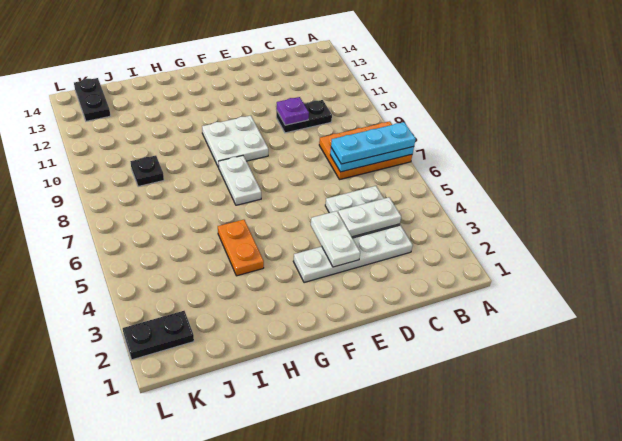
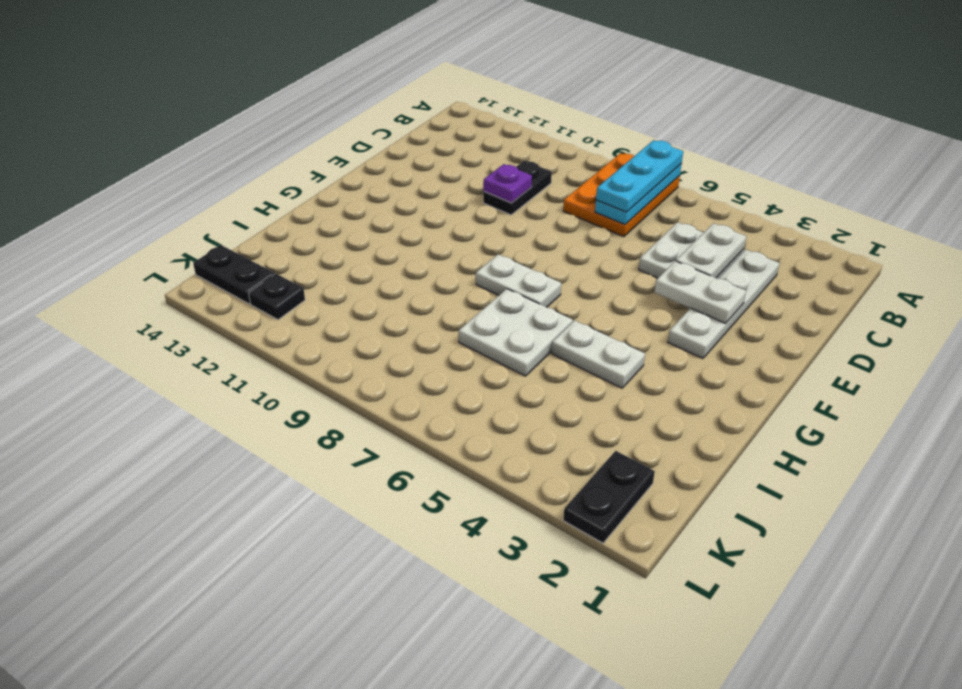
white 2x2 plate [202,116,268,167] -> white 2x2 plate moved to [459,289,573,376]
orange 1x2 plate [218,220,264,276] -> white 1x2 plate [552,320,645,388]
black 1x1 plate [130,156,164,187] -> black 1x1 plate moved to [249,274,305,320]

